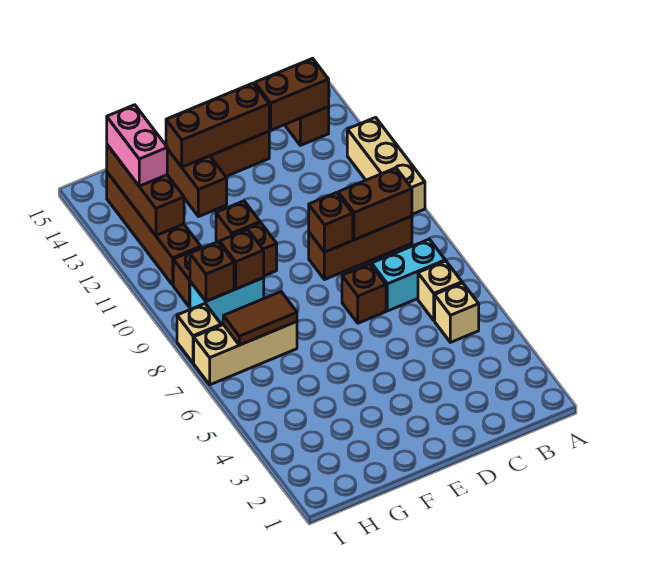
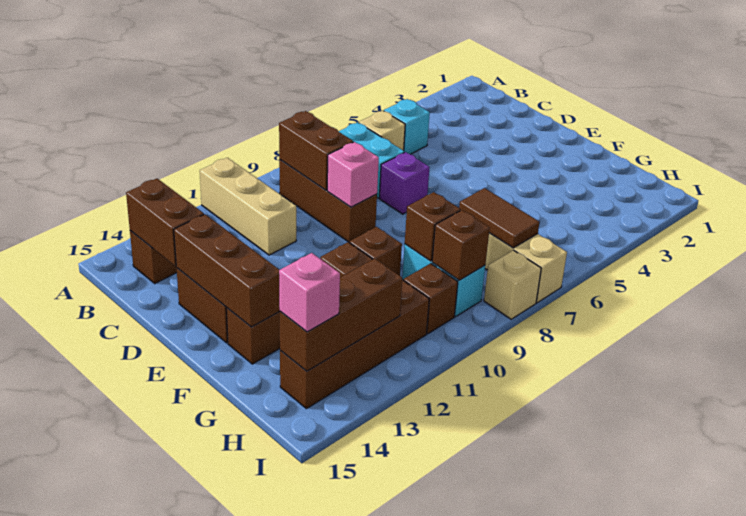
tan 1x3 brick [347,117,425,214] -> tan 1x3 brick turned to [200,158,296,255]
tan 1x1 brick [435,283,479,342] -> cyan 1x1 brick [384,99,430,154]
brown 1x1 brick [342,264,386,323] -> purple 1x1 brick [379,152,430,214]
brown 1x1 brick [309,193,353,252] -> pink 1x1 brick [327,142,379,207]
pink 1x2 brick [107,105,167,186] -> pink 1x1 brick [279,253,340,332]

